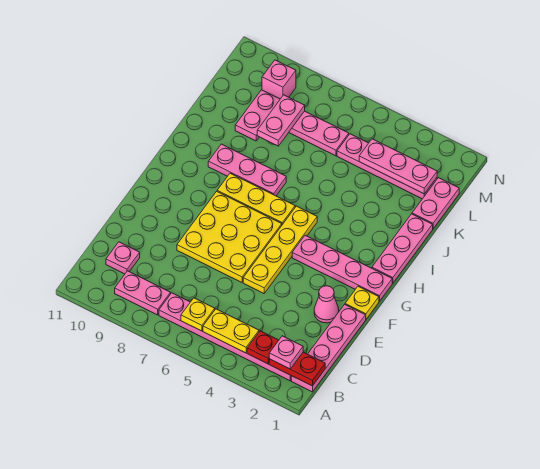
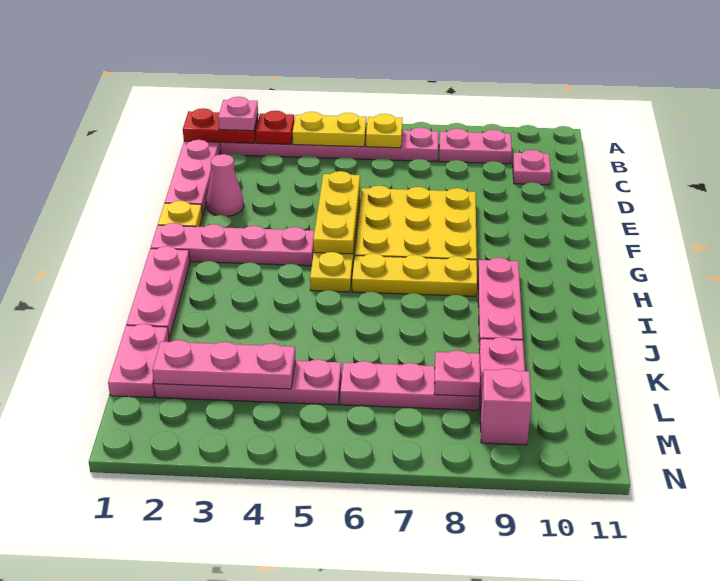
none -> yellow 1x3 plate [313,171,360,254]
pink 1x3 plate [208,144,286,196] -> pink 1x3 plate turned to [478,258,523,349]
pink 1x2 plate [257,95,305,146] -> pink 1x1 plate [434,350,480,396]

